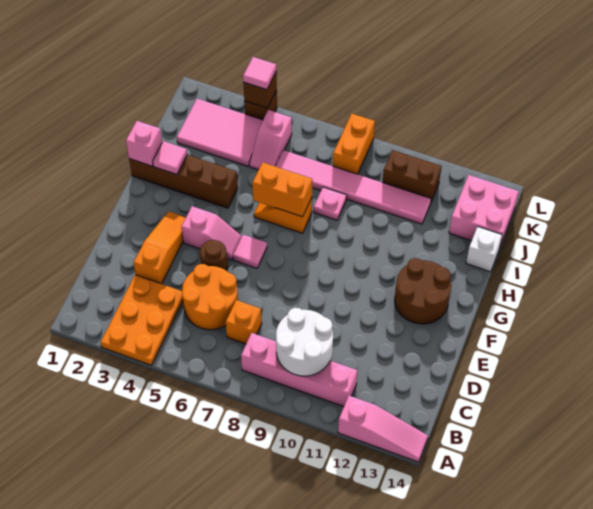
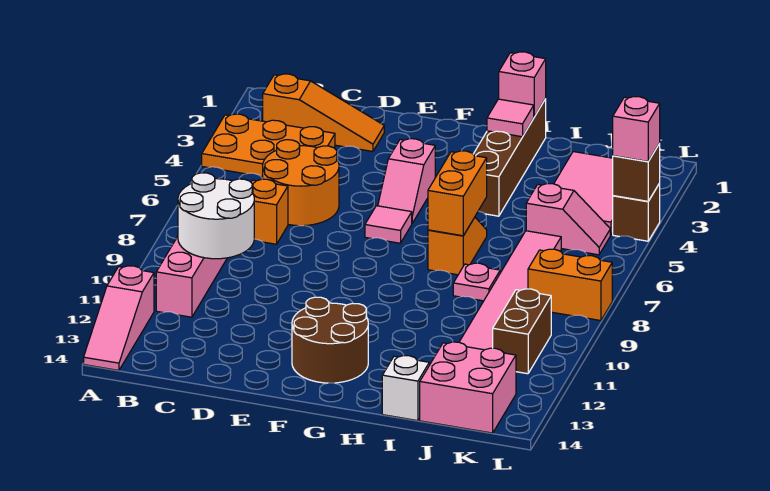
orange 1x3 slope [134,212,186,284] -> orange 1x3 slope moved to [263,74,384,152]
brown 1x1 round brick [200,240,228,271] -> none
pink 1x2 slope [249,110,292,170] -> pink 1x2 slope turned to [526,184,610,255]
pink 1x1 tile [243,57,276,90] -> pink 1x1 brick [613,97,660,161]

